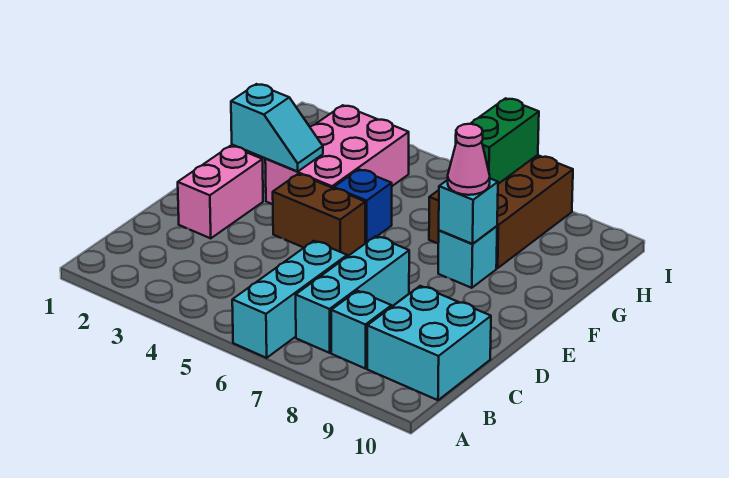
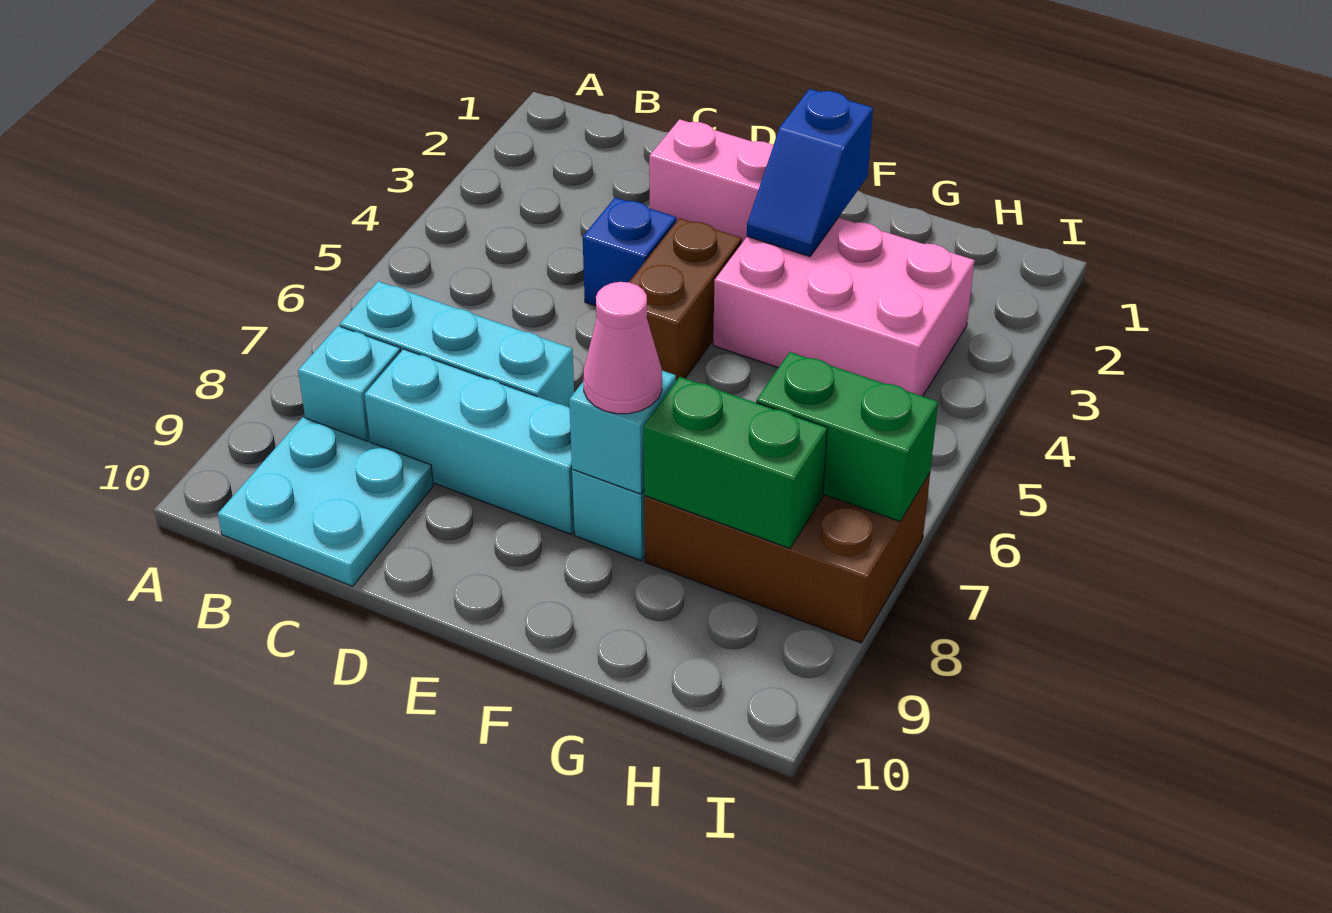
cyan 1x3 brick [232,241,347,358] -> cyan 1x3 brick moved to [364,349,574,534]
cyan 2x2 brick [367,286,491,400] -> cyan 2x2 plate [218,417,433,586]
cyan 1x2 slope [231,84,323,171] -> blue 1x2 slope [747,89,873,257]
blue 1x1 brick [334,169,392,243] -> blue 1x1 brick moved to [583,197,676,306]
none -> green 1x2 brick [644,377,827,548]

